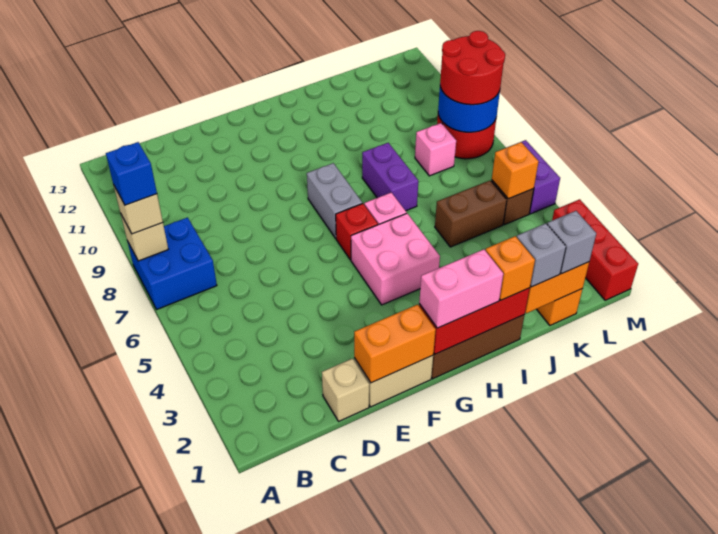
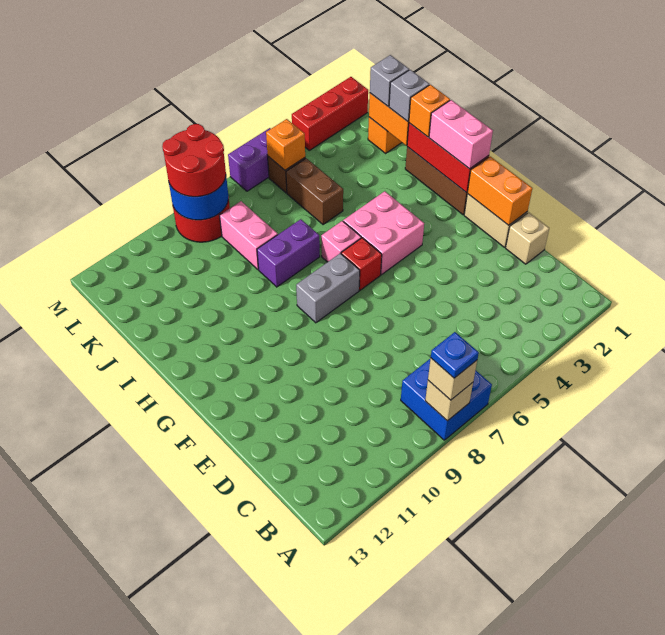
blue 1x1 brick [106,142,157,205] -> blue 1x1 plate [431,332,479,378]
pink 1x1 brick [415,123,456,176] -> pink 1x2 brick [219,201,278,270]

